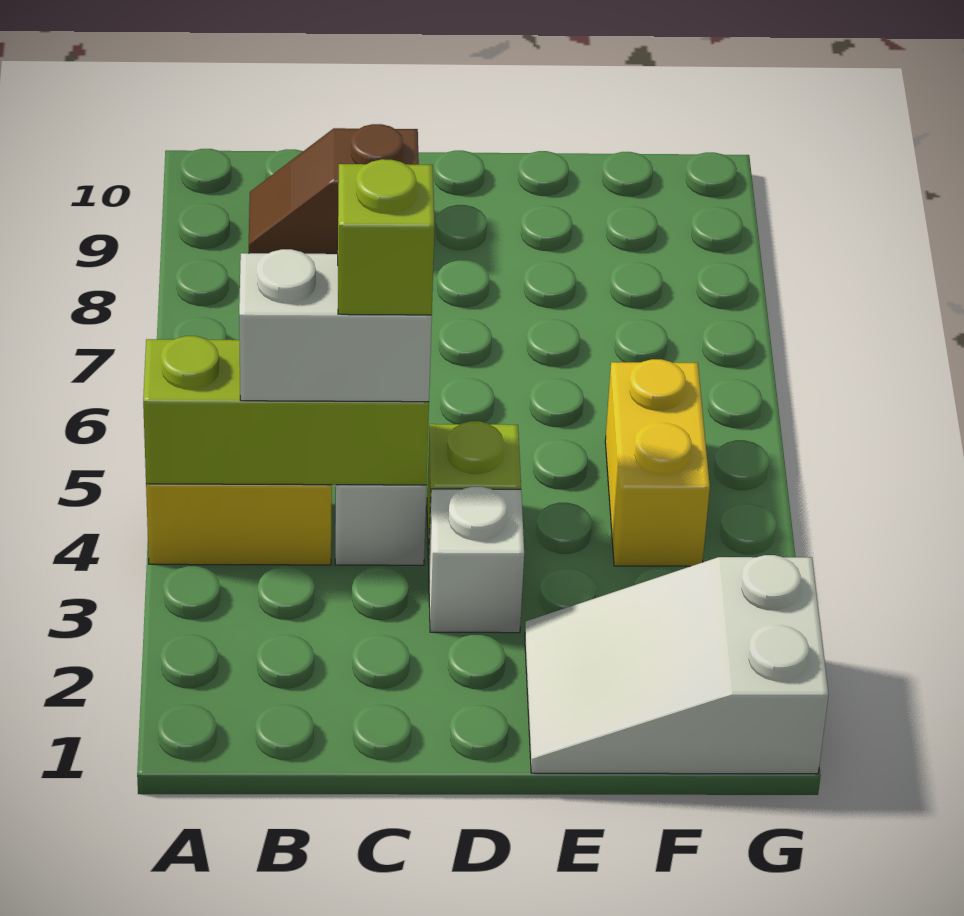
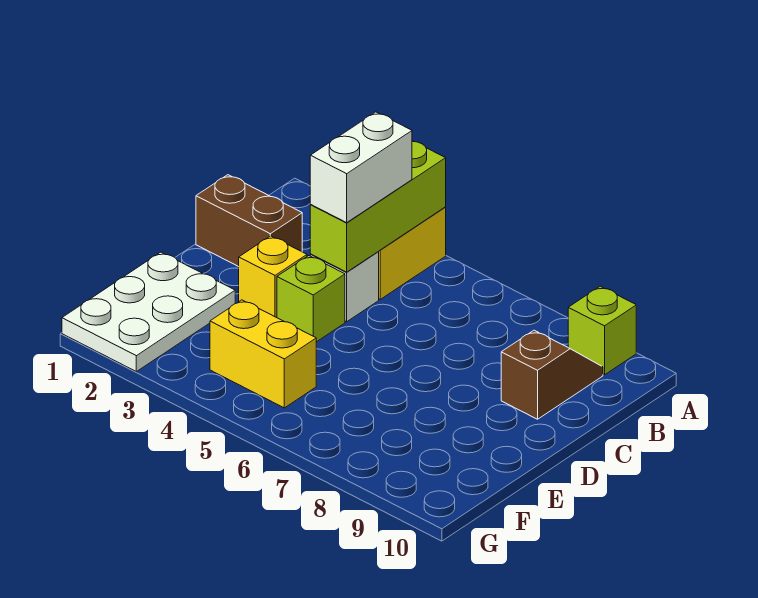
none -> brown 1x2 brick [196,175,302,267]
lime 1x1 brick [338,159,435,315] -> lime 1x1 brick moved to [568,286,636,375]
white 1x1 brick [428,487,524,633] -> yellow 1x1 brick [239,236,307,318]
white 2x3 slope [525,555,829,774] -> white 2x3 plate [62,252,235,372]

